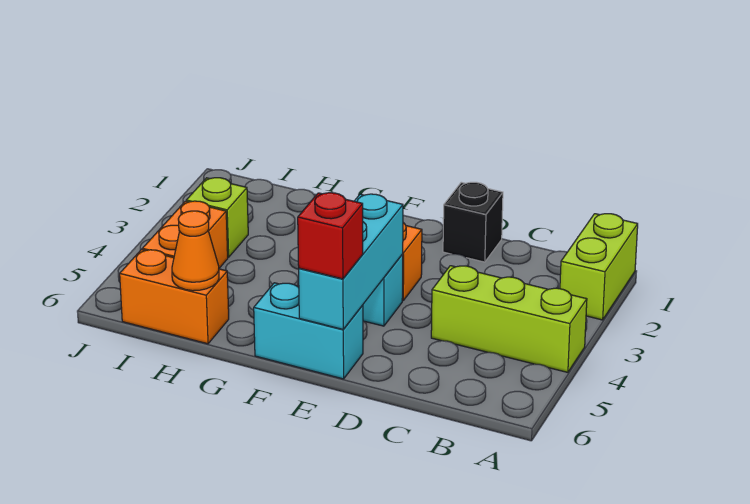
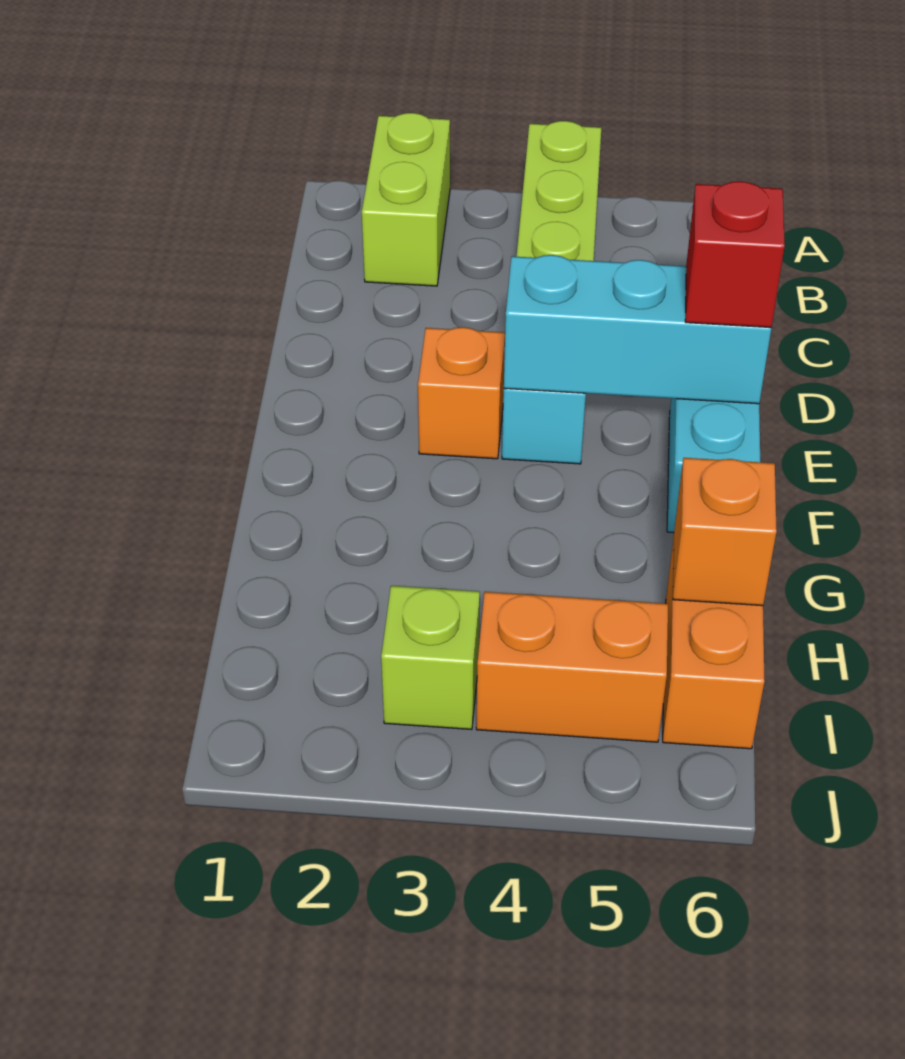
lime 1x2 brick [560,214,638,320] -> lime 1x2 brick turned to [362,113,450,286]
black 1x1 brick [443,182,503,262] -> none
orange 1x1 cone [172,211,219,291] -> orange 1x1 brick [673,458,777,606]

